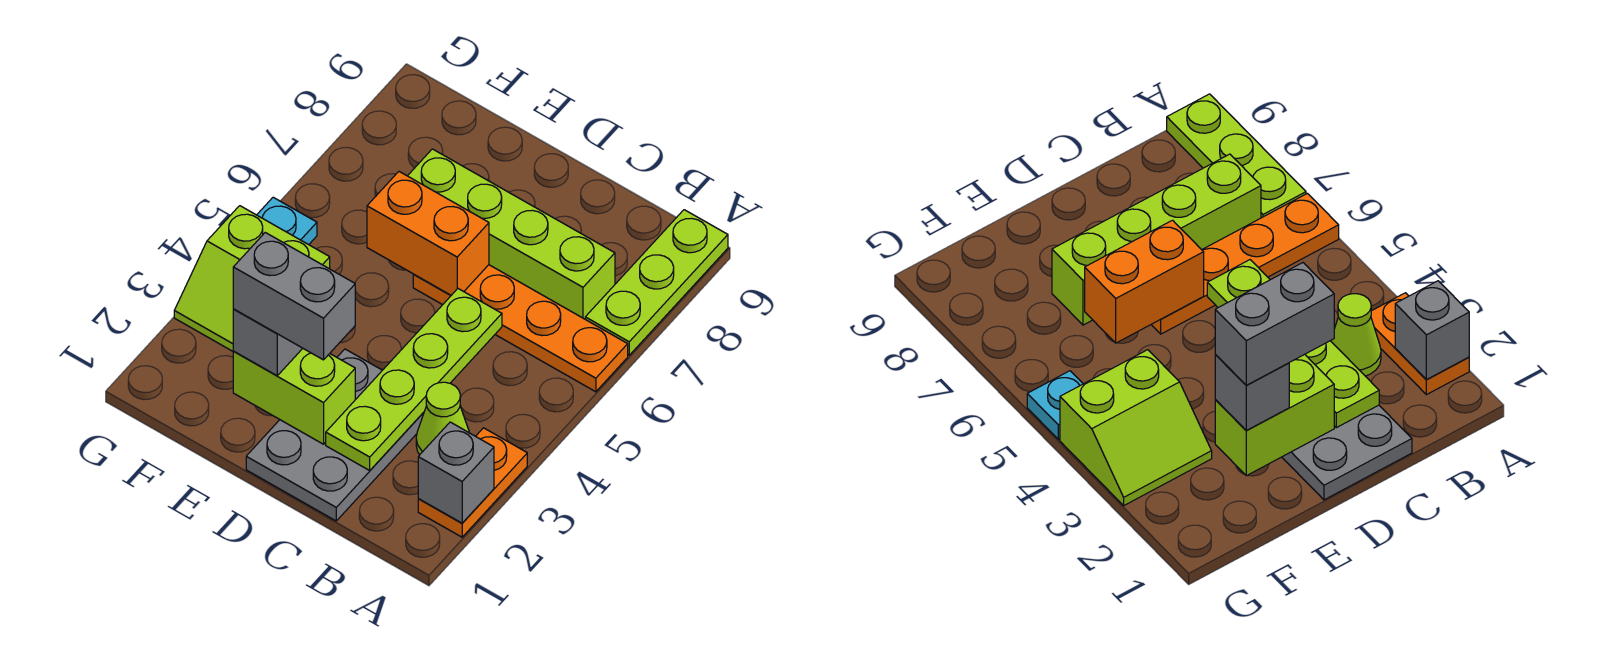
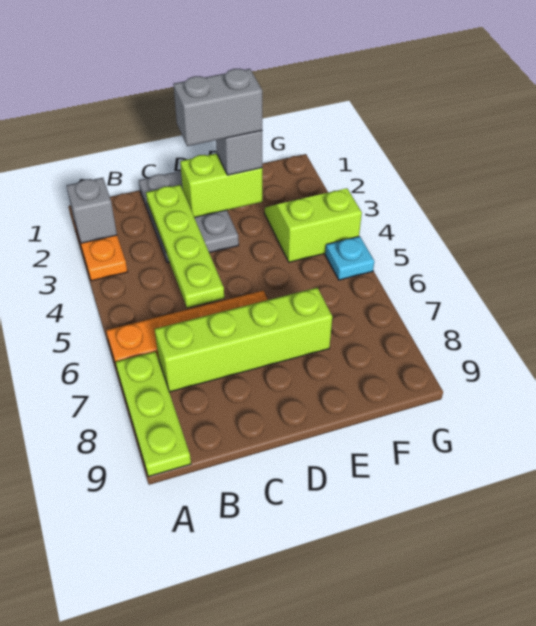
lime 1x1 cone [416,382,469,455] -> none
orange 1x2 brick [367,172,489,295] -> none

